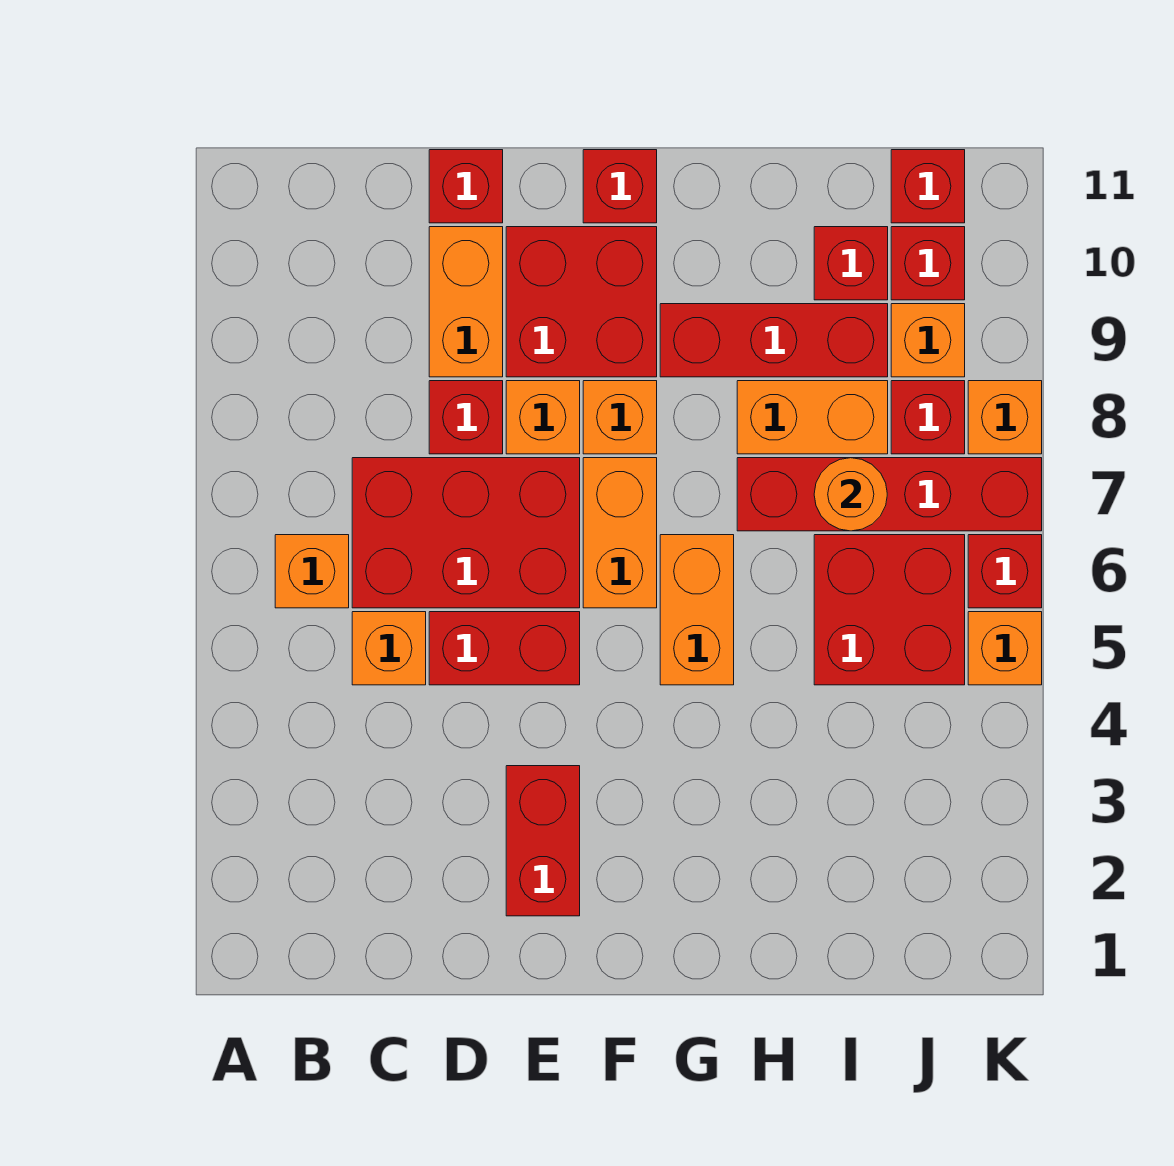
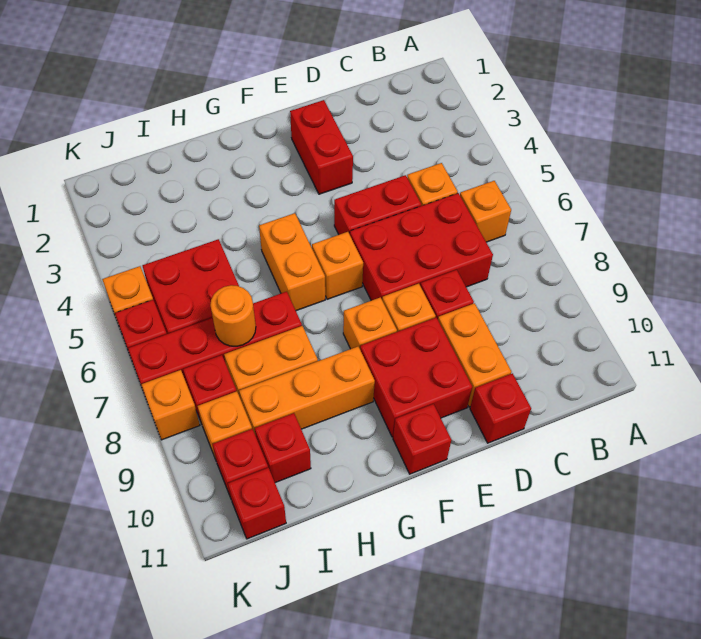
orange 1x2 brick [583,458,657,608] -> orange 1x1 brick [312,232,363,299]
red 1x3 brick [660,304,888,377] -> orange 1x3 brick [239,347,375,436]

